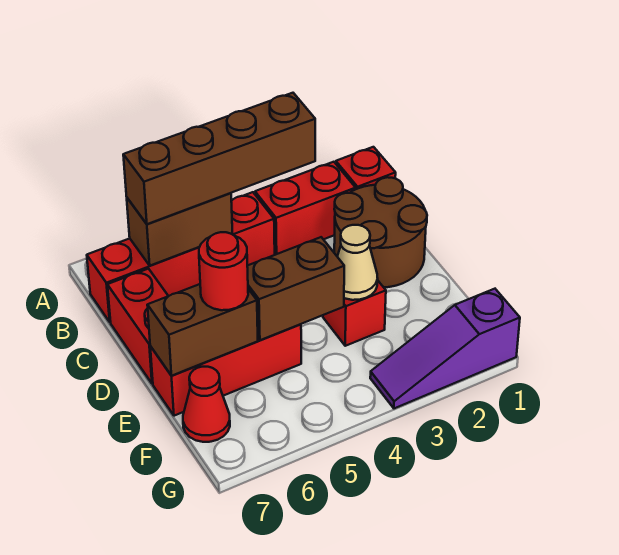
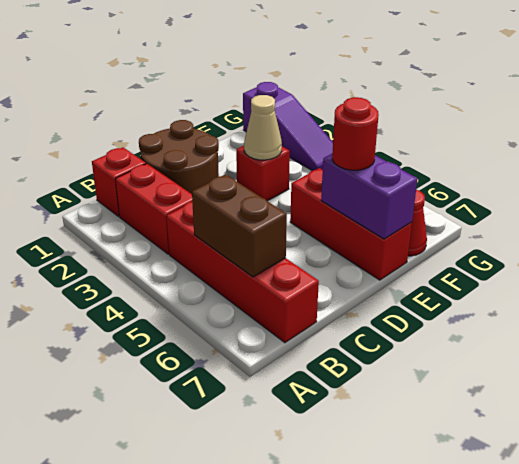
brown 1x4 brick [123,93,315,224] -> none
red 1x2 brick [107,269,168,384] -> none
brown 1x2 brick [247,237,344,340] -> none
brown 1x2 brick [147,284,258,376] -> purple 1x2 brick [321,154,417,239]

